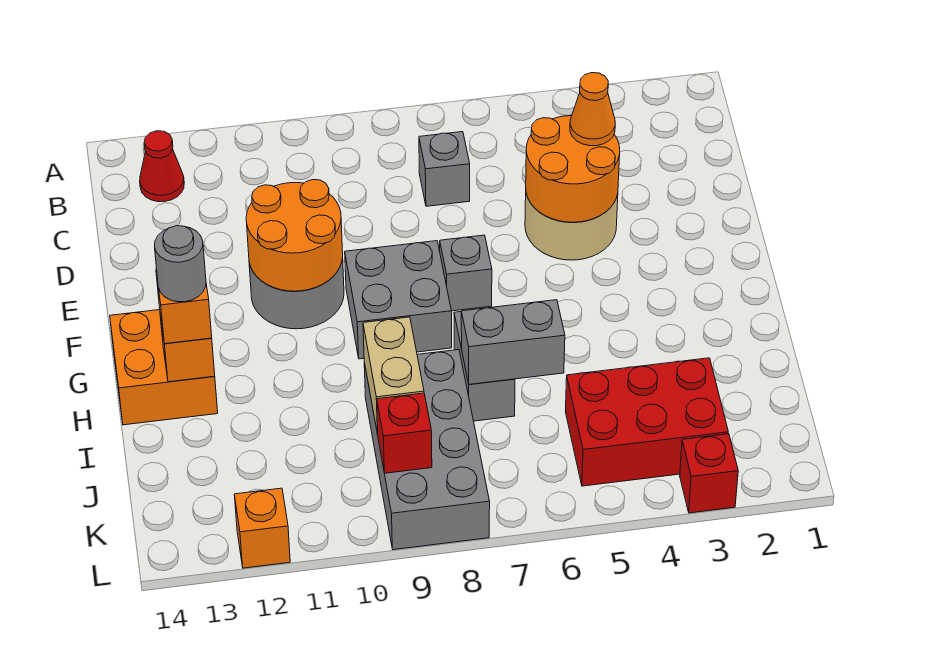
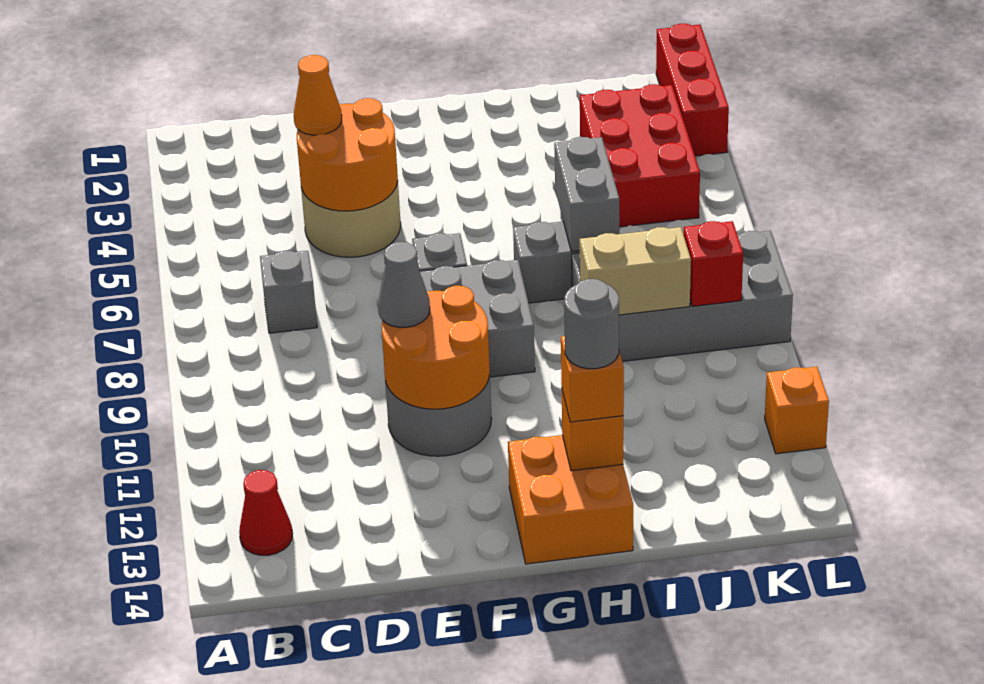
none -> grey 1x1 cone [378,242,430,327]
red 1x1 brick [680,434,738,513] -> red 1x3 brick [656,23,729,156]

